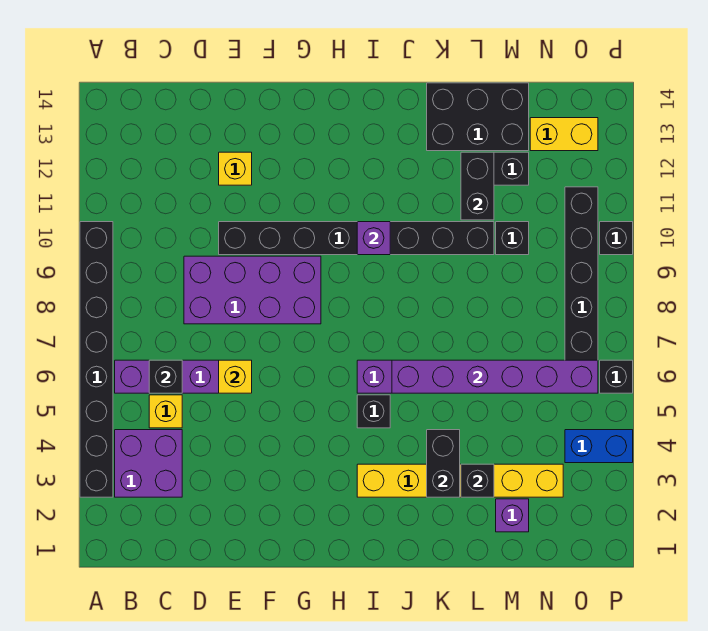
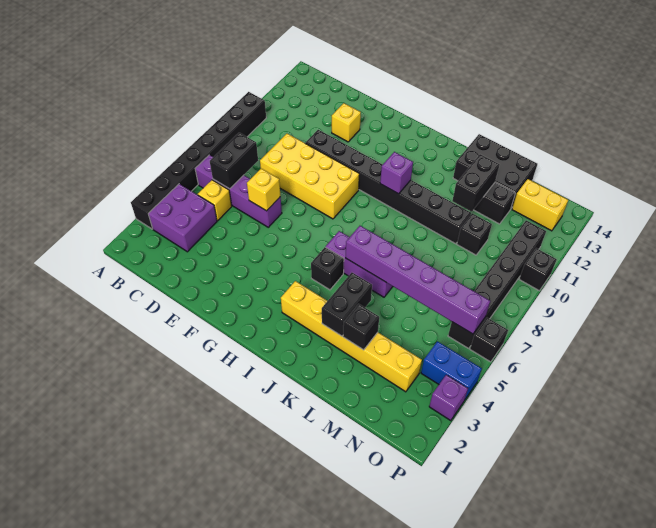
black 1x1 brick [149,360,182,393] -> black 1x2 brick [210,133,258,189]
purple 2x4 brick [184,256,321,324] -> yellow 2x4 brick [260,134,359,219]
purple 1x1 brick [496,499,529,532] -> purple 1x1 brick moved to [429,375,468,421]

